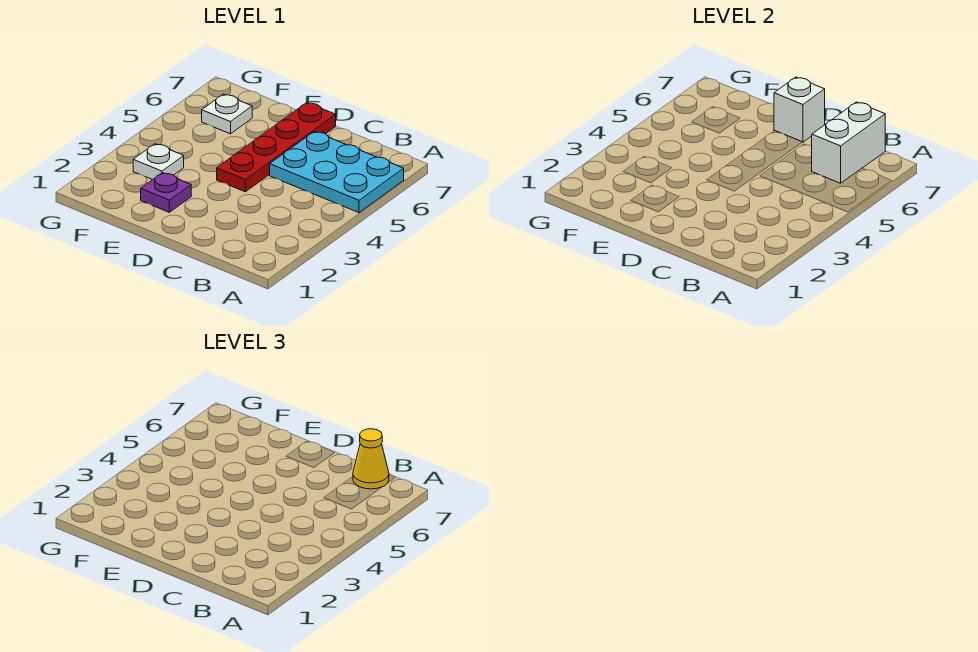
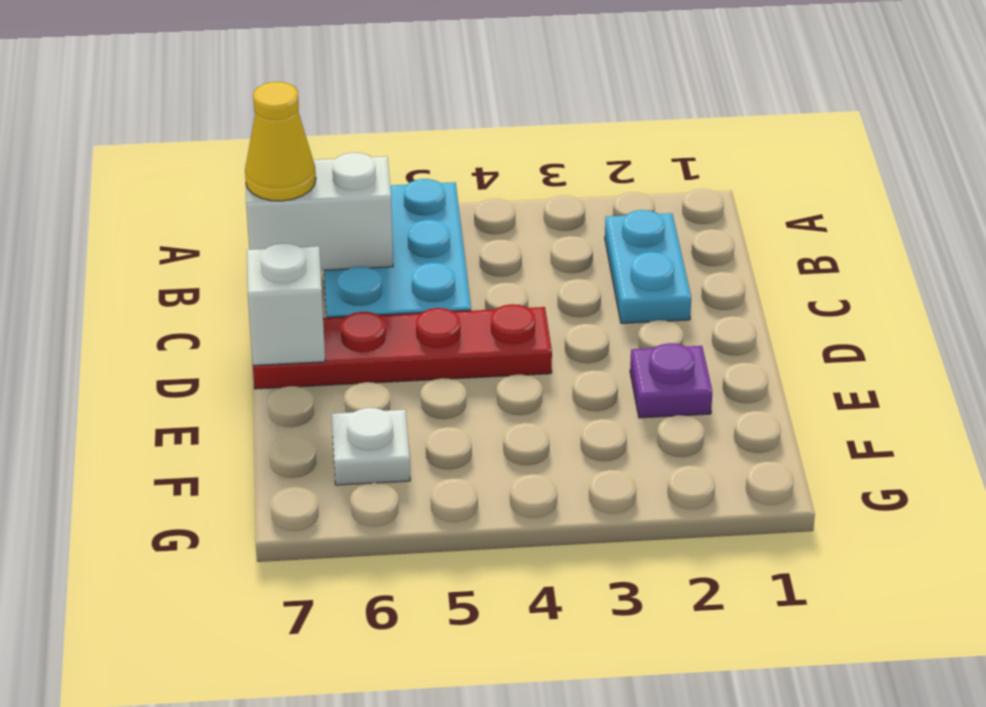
none -> cyan 1x2 plate [605,210,691,323]
white 1x1 plate [133,144,184,180] -> none

